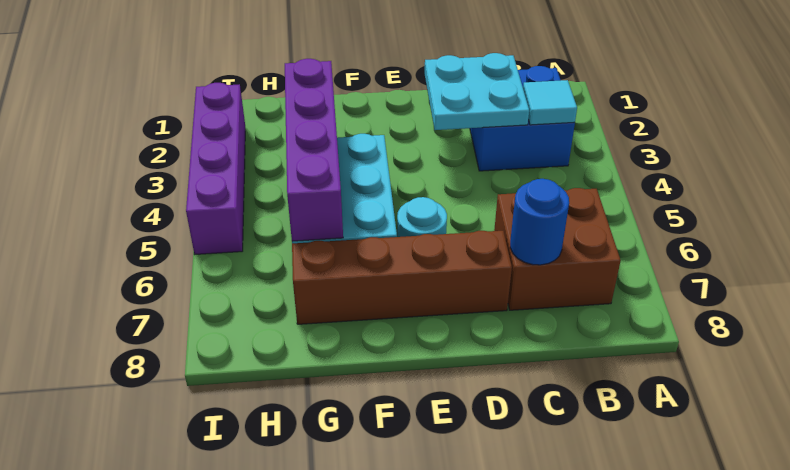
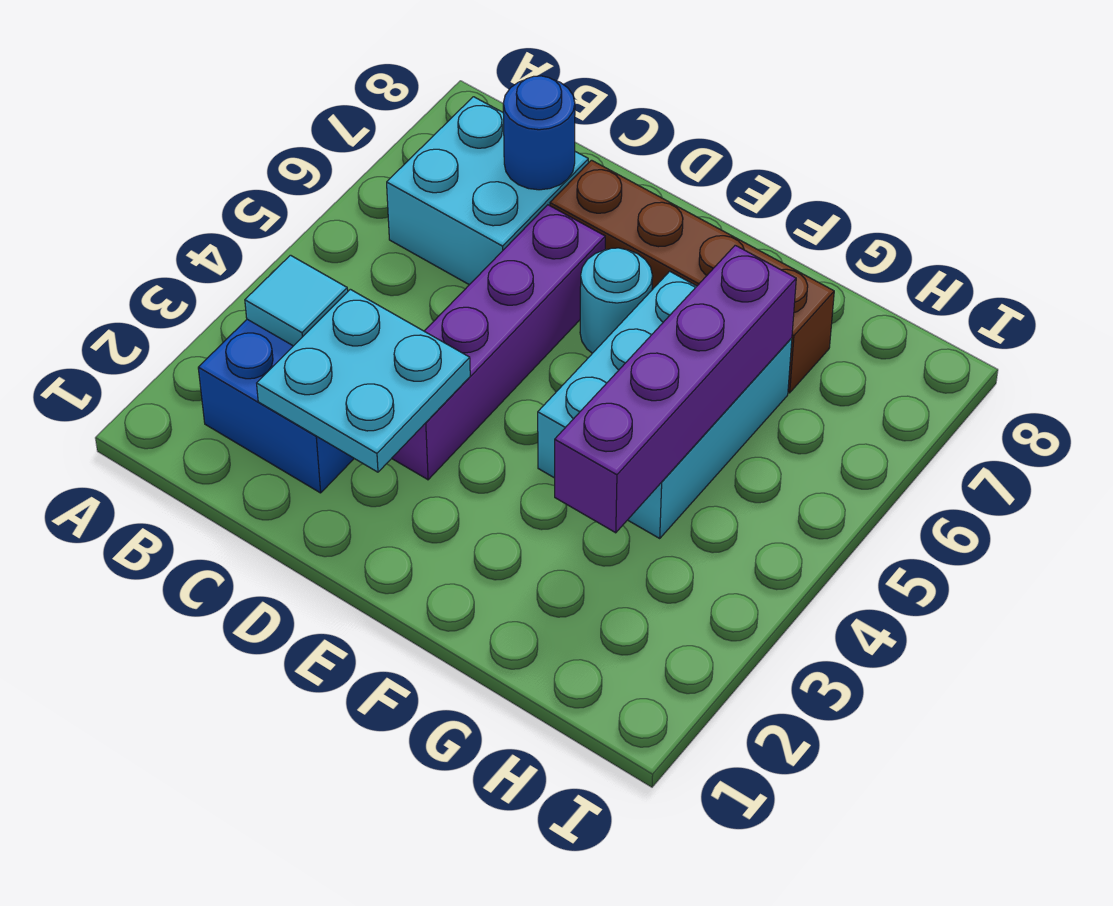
brown 2x2 brick [494,188,621,310] -> cyan 2x2 brick [387,97,588,285]
purple 1x4 brick [186,83,245,254] -> purple 1x4 brick moved to [392,205,605,480]

